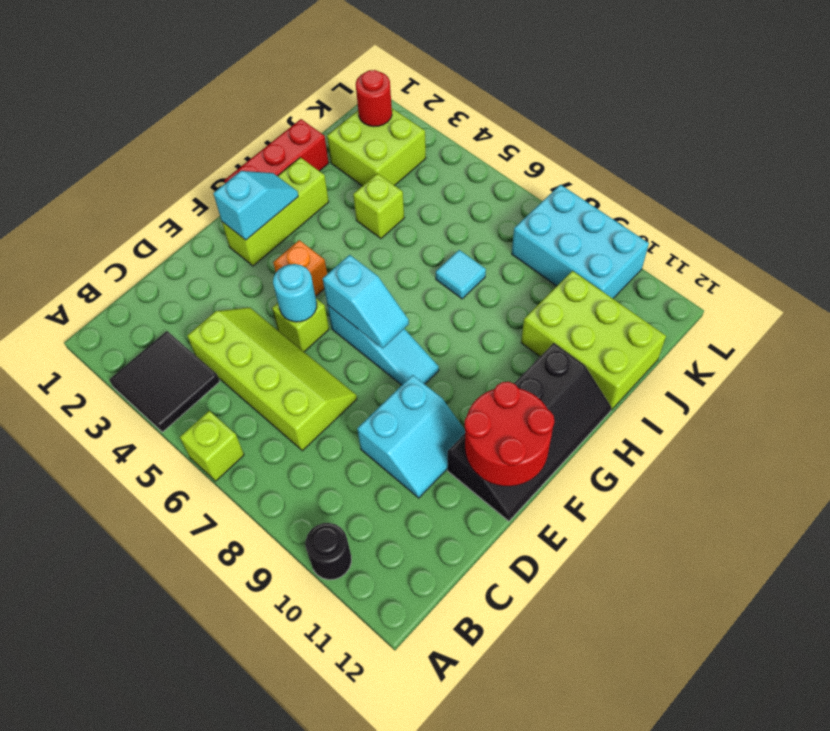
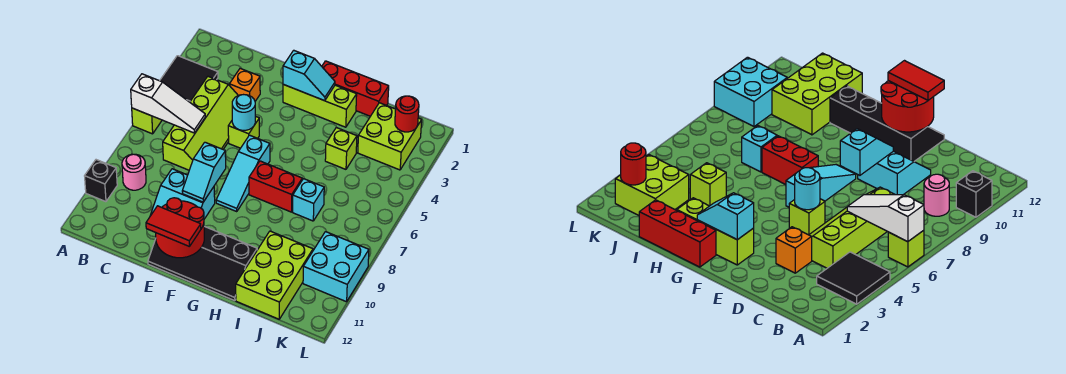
none -> white 1x3 slope [131,74,205,133]
black 1x1 round brick [305,523,351,580] -> black 1x1 brick [85,160,117,202]
none -> pink 1x1 round brick [122,154,146,190]
none -> red 1x2 tile [146,206,201,247]
orange 1x1 brick [273,240,327,297] -> orange 1x1 brick moved to [229,68,260,101]
cyan 1x2 slope [323,255,409,348] -> cyan 1x2 slope moved to [182,142,226,202]
none -> red 1x2 brick [249,161,302,212]
cyan 1x1 tile [436,250,486,299] -> cyan 1x1 brick [293,179,324,221]
cyan 2x3 brick [512,185,649,298] -> cyan 2x2 brick [303,232,369,302]

